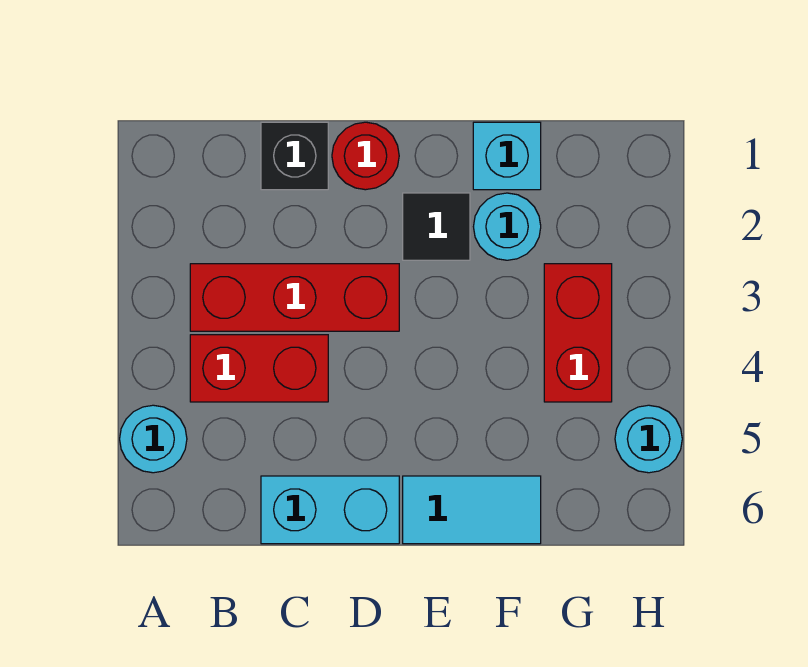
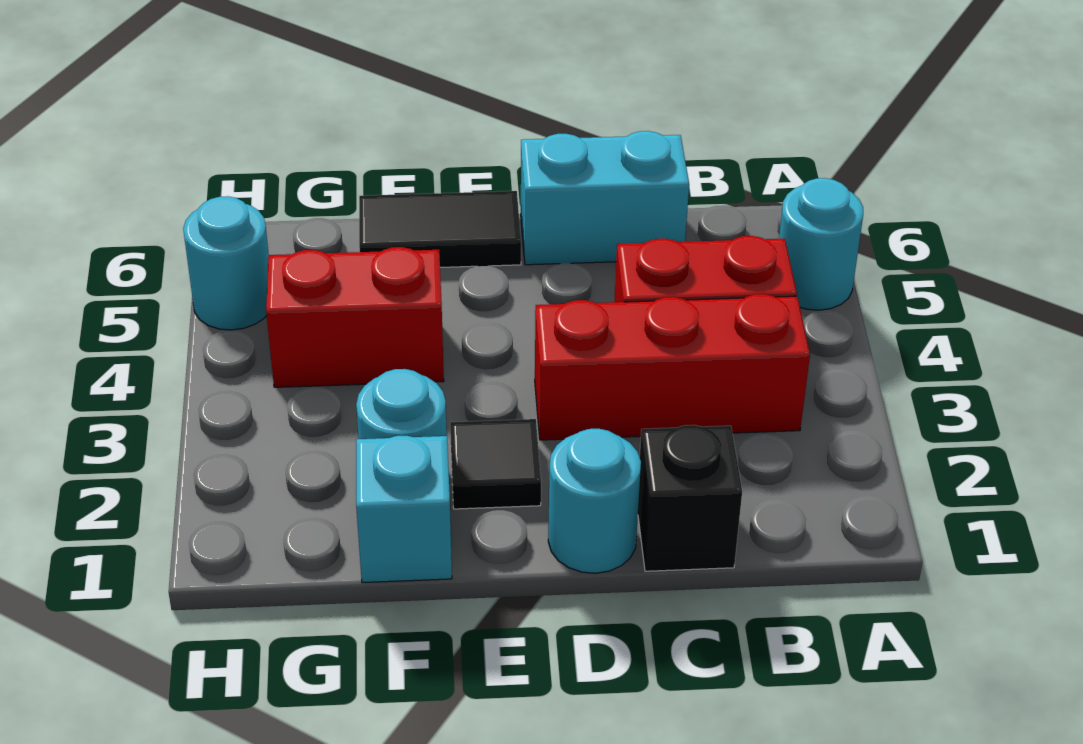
red 1x1 round brick [332,122,399,190] -> cyan 1x1 round brick [548,429,641,573]
cyan 1x2 tile [403,476,541,544] -> black 1x2 tile [359,191,521,267]
red 1x2 brick [544,264,612,402] -> red 1x2 brick turned to [266,247,444,387]

